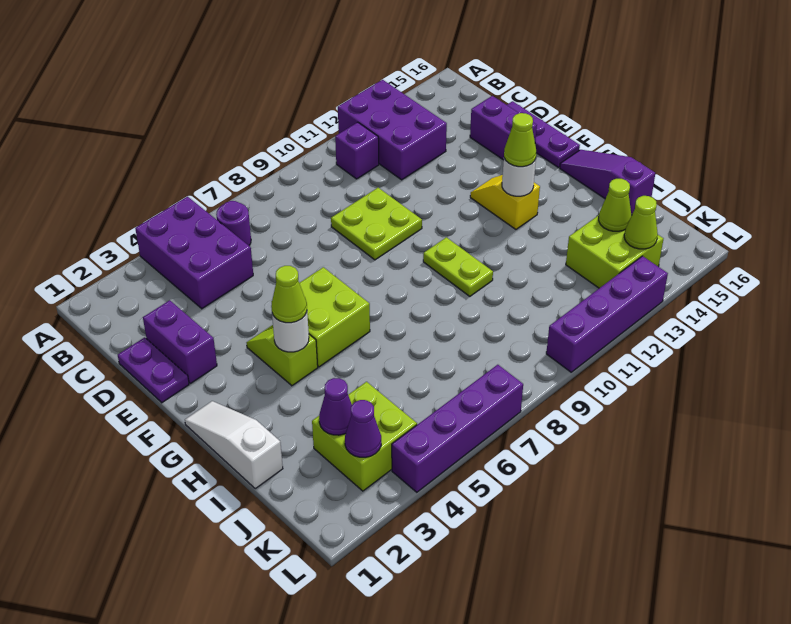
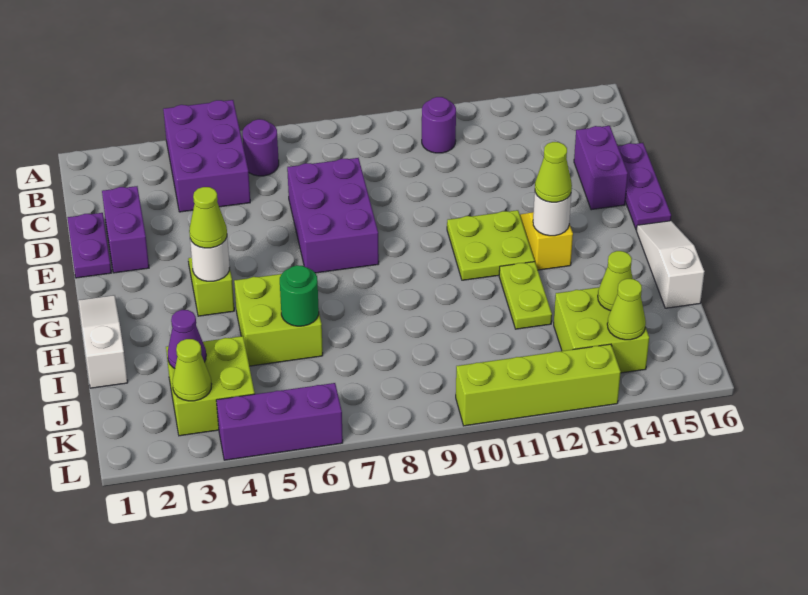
purple 2x3 brick [338,80,447,180] -> purple 2x3 brick moved to [287,158,379,273]
purple 1x1 brick [335,122,379,179] -> purple 1x1 round brick [422,97,456,153]
lime 2x2 plate [331,188,422,260] -> lime 2x2 plate moved to [447,210,535,280]
lime 2x2 brick [299,267,370,367] -> lime 2x2 brick moved to [234,274,323,366]
lime 1x2 plate [423,237,493,296] -> lime 1x2 plate moved to [499,262,552,329]
purple 1x3 slope [560,150,655,215] -> white 1x3 slope [636,221,705,308]
none -> green 1x1 round brick [280,265,319,326]
purple 1x1 cone [345,400,381,457] -> lime 1x1 cone [172,339,212,401]
purple 1x4 brick [392,365,523,492] -> purple 1x3 brick [216,383,343,460]
purple 1x4 brick [546,256,668,372] -> lime 1x4 brick [456,344,621,426]

